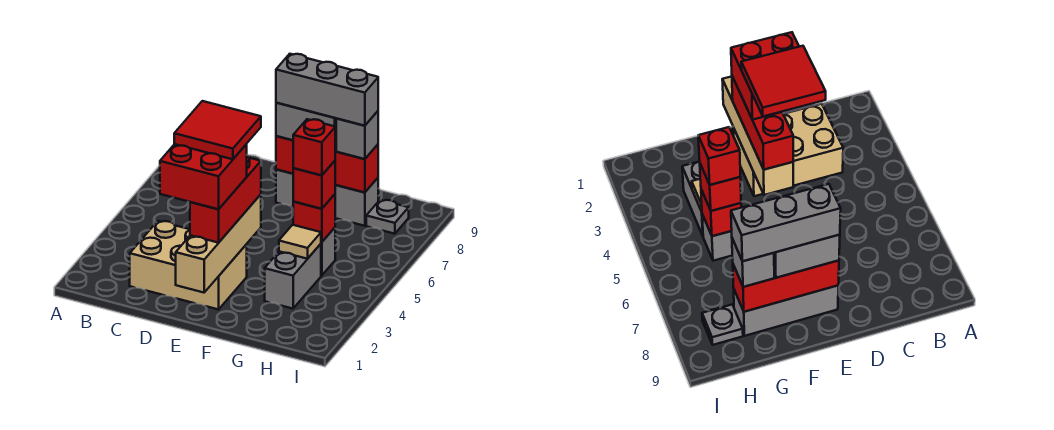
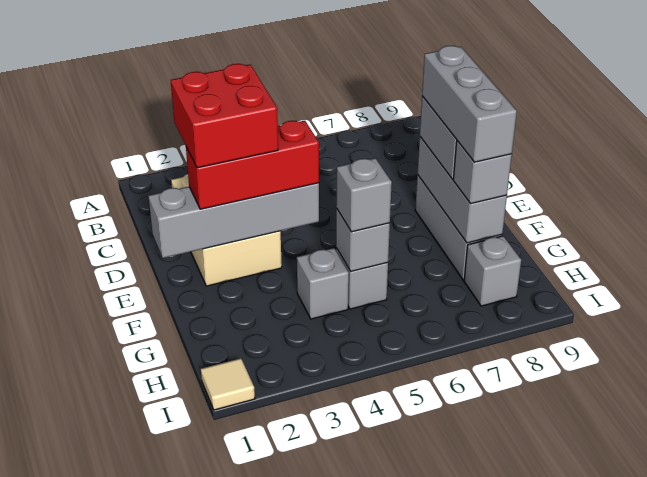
red 2x2 tile [174,101,261,159] -> none
tan 1x4 brick [176,194,261,293] -> grey 1x4 brick [148,183,319,258]
red 1x3 brick [276,136,378,193] -> grey 1x3 brick [418,137,507,243]
grey 1x2 brick [265,244,321,309] -> grey 1x1 brick [297,248,349,319]
tan 1x1 tile [279,225,321,259] -> tan 1x1 tile moved to [201,358,255,410]
red 1x1 brick [293,194,335,242] -> grey 1x1 brick [336,208,390,271]
red 1x1 brick [293,161,335,209] -> grey 1x1 brick [336,158,392,232]
red 1x1 brick [293,119,335,175] -> none
grey 1x1 plate [366,200,409,234] -> grey 1x1 brick [464,236,521,306]

